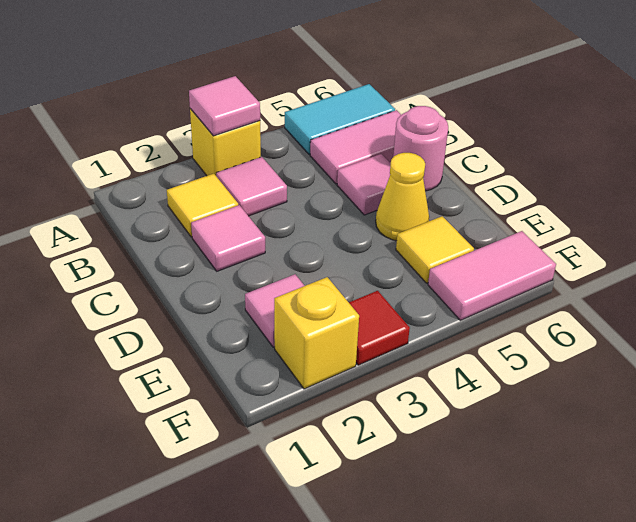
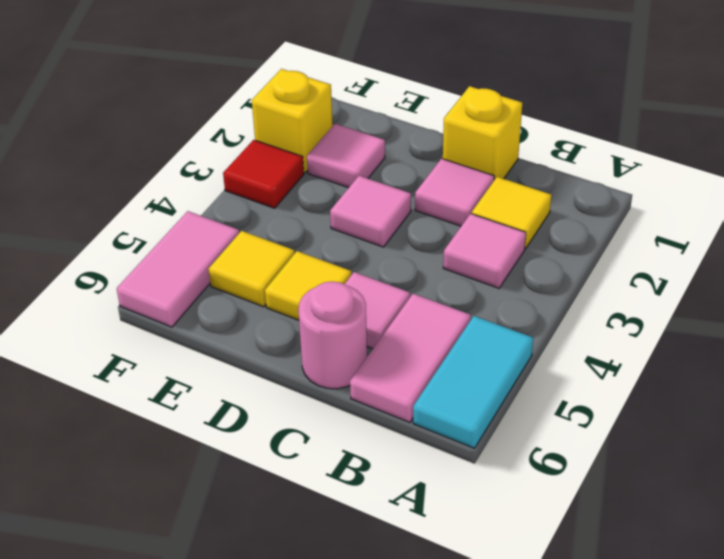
yellow 1x1 brick [190,109,261,176] -> yellow 1x1 brick moved to [443,86,522,180]
pink 1x1 tile [189,76,260,136] -> pink 1x1 tile moved to [330,176,411,247]
yellow 1x1 cone [376,153,429,241] -> yellow 1x1 tile [265,251,351,320]

